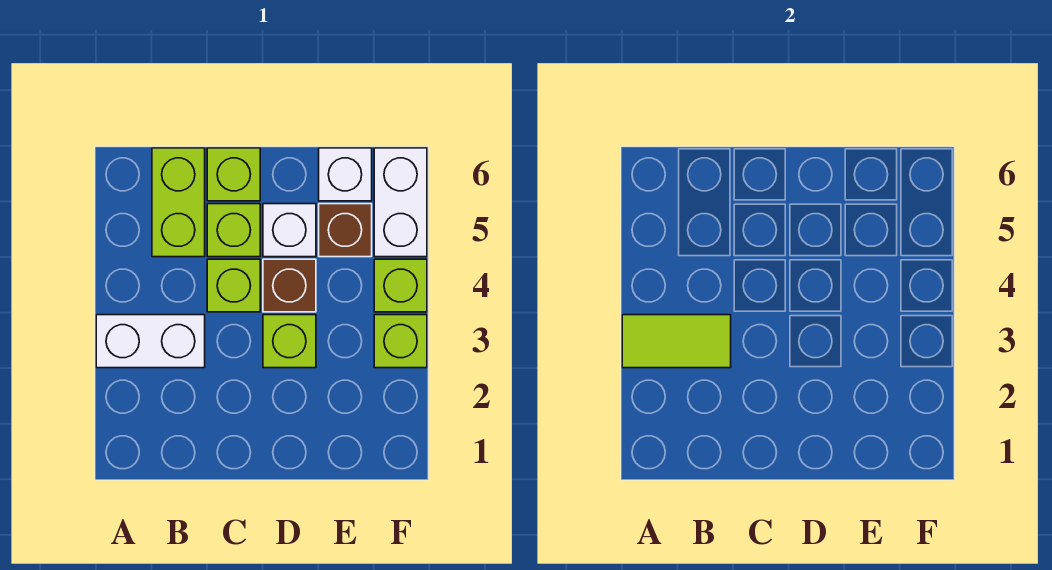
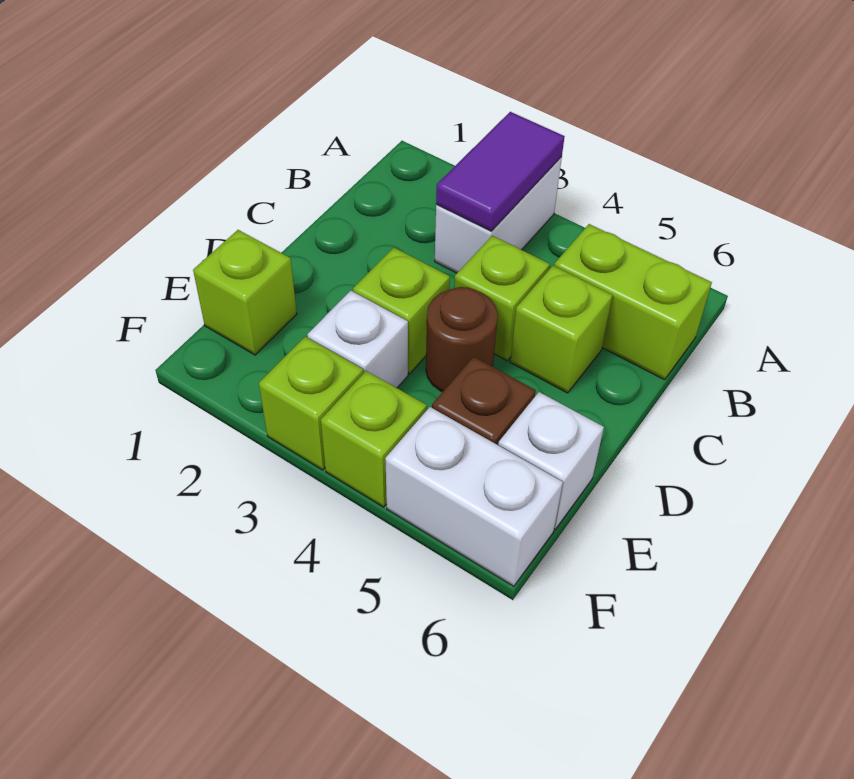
lime 1x2 tile [622,315,731,368] -> purple 1x2 tile [436,112,565,231]
lime 1x1 brick [207,148,260,201] -> lime 1x1 brick moved to [193,230,297,355]
brown 1x1 brick [263,259,316,312] -> brown 1x1 round brick [426,287,498,392]
white 1x1 brick [263,204,316,257] -> white 1x1 brick moved to [307,291,408,388]

